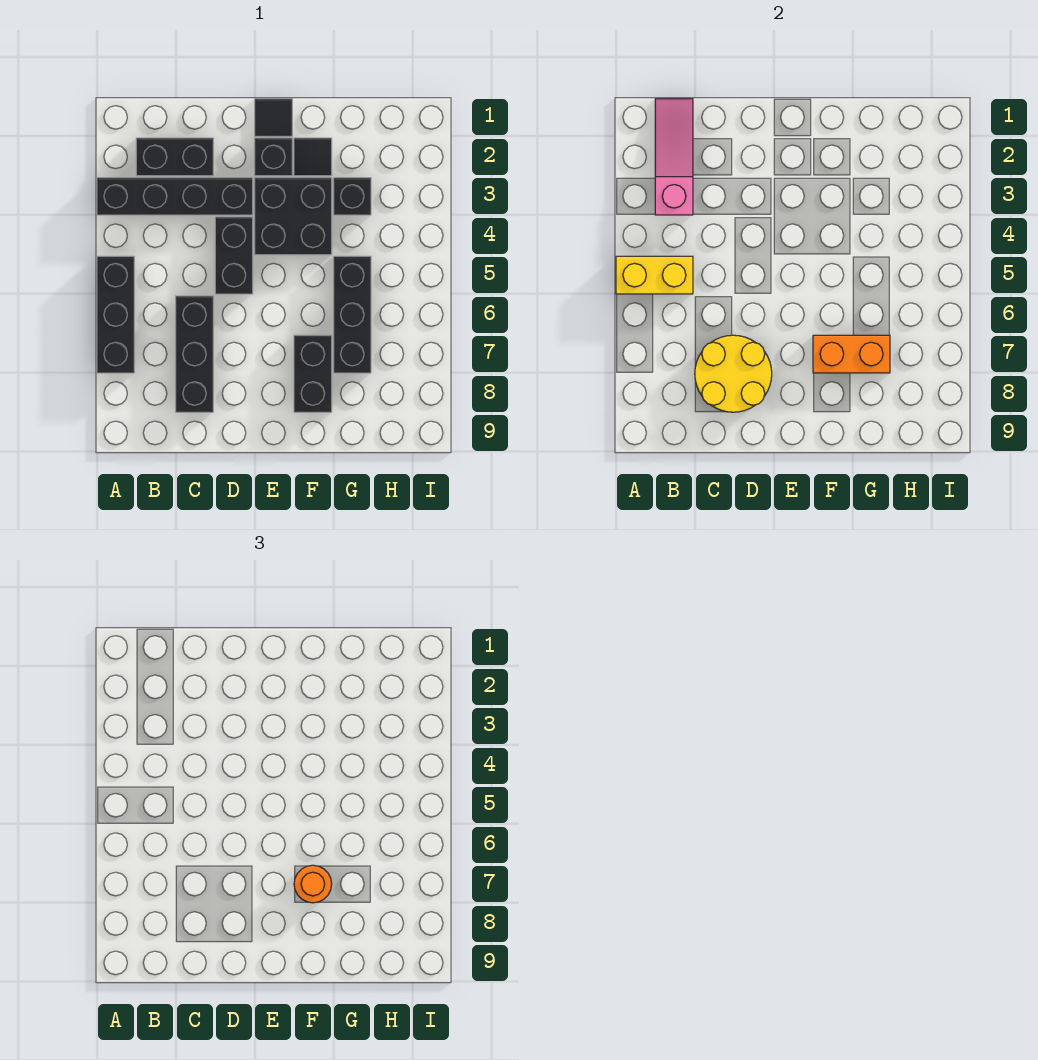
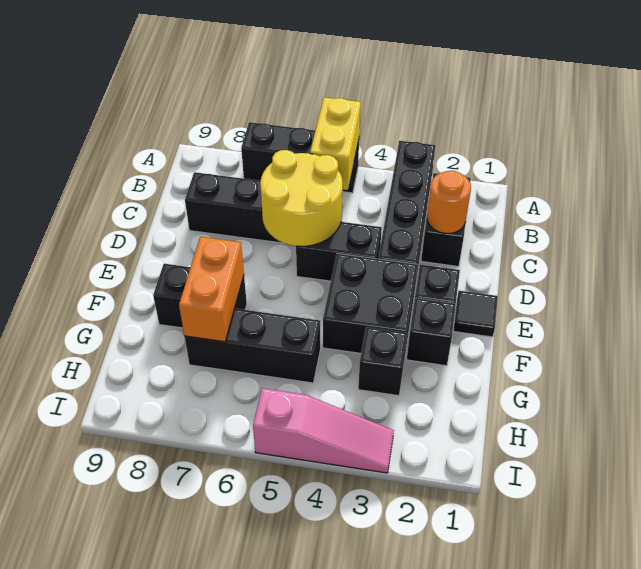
pink 1x3 slope [655,99,693,215] -> pink 1x3 slope moved to [253,388,394,473]
yellow 2x2 round brick [695,335,772,412] -> yellow 2x2 round brick moved to [260,150,343,246]
black 1x1 tile [294,138,332,176] -> black 1x1 brick [407,298,456,366]
orange 1x1 round brick [294,865,332,903] -> orange 1x1 round brick moved to [427,171,471,233]

